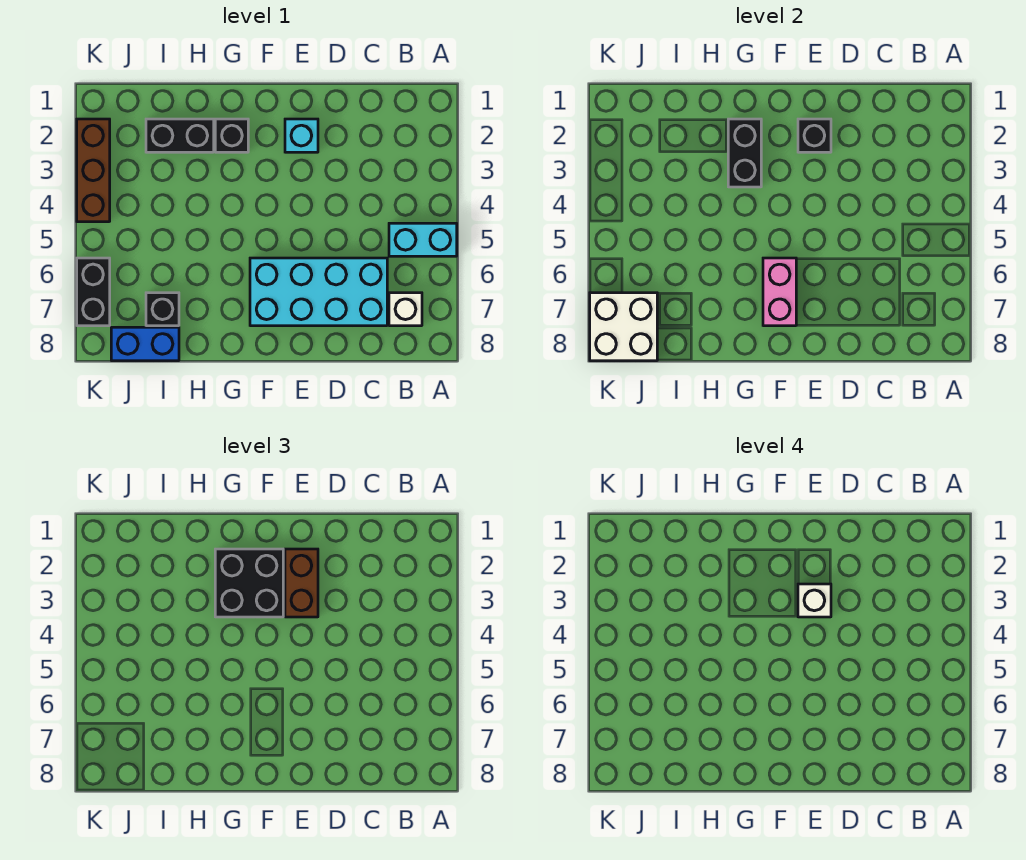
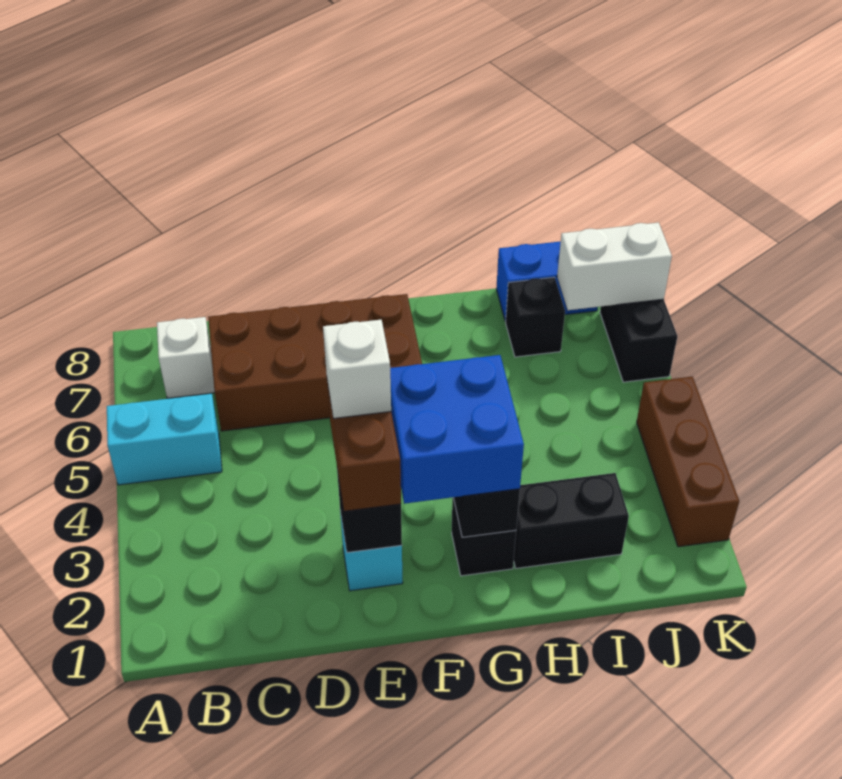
cyan 2x4 brick [250,258,387,326] -> brown 2x4 brick [208,294,422,431]
black 2x2 brick [215,549,283,617] -> blue 2x2 brick [390,355,524,504]
pink 1x2 brick [763,258,796,326] -> none
white 2x2 brick [590,293,657,361] -> white 1x2 brick [557,223,672,310]

